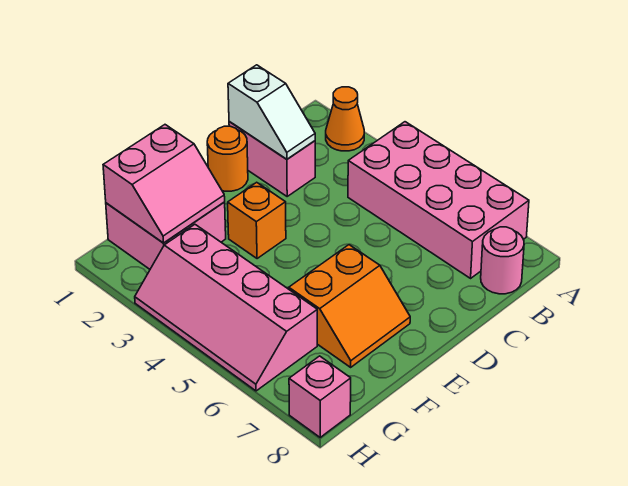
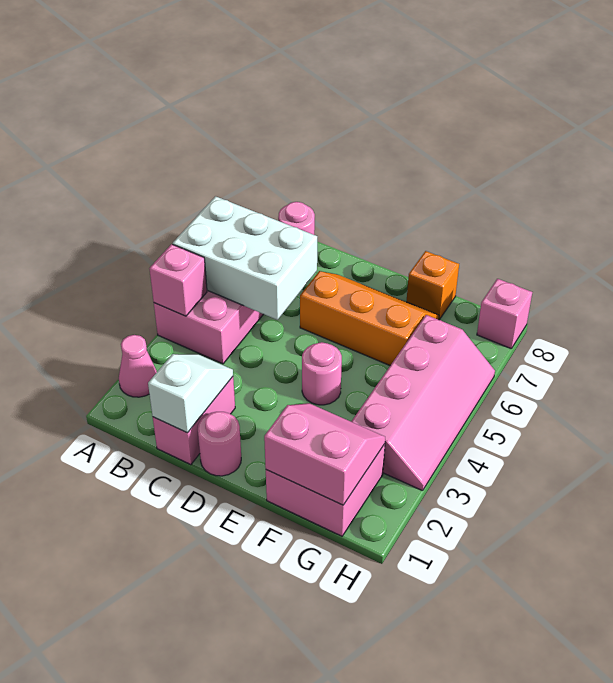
orange 1x1 cone [326,87,364,151] -> pink 1x1 cone [119,335,157,397]
none -> pink 1x1 brick [149,244,207,316]
none -> white 2x3 brick [173,196,317,320]
orange 1x1 round brick [207,126,248,191] -> pink 1x1 round brick [198,412,241,476]
orange 1x1 brick [228,182,286,259] -> orange 1x1 brick moved to [406,251,459,319]
none -> pink 1x1 round brick [302,342,342,405]
orange 2x2 slope [289,245,410,367] -> orange 2x3 slope [300,271,439,365]

